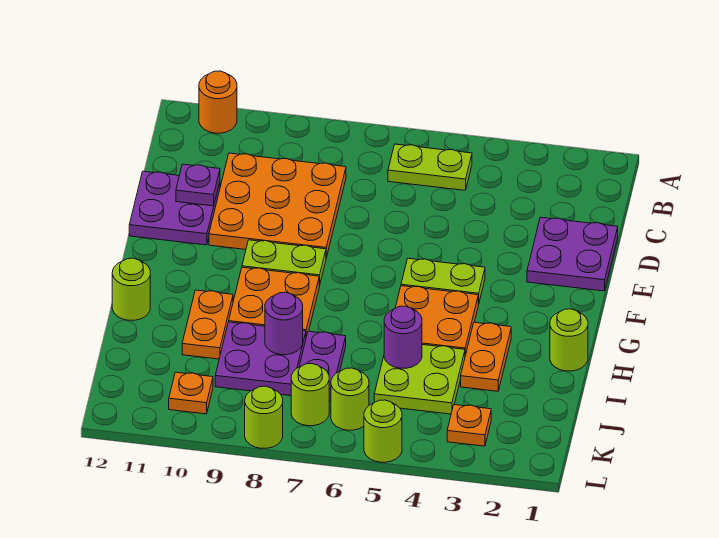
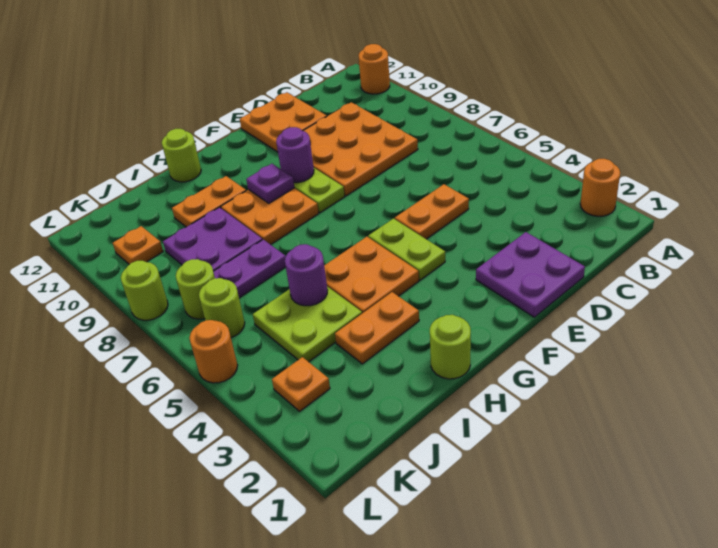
none -> orange 1x1 round brick [580,159,620,216]
lime 1x2 plate [388,144,472,190] -> none
none -> orange 1x2 plate [395,184,469,239]
purple 2x2 plate [129,171,220,245] -> orange 2x2 plate [240,92,327,152]
purple 1x1 plate [176,164,220,206] -> purple 1x1 plate moved to [246,164,294,203]
purple 1x1 round brick [265,292,303,355] -> purple 1x1 round brick moved to [276,127,314,183]
lime 1x1 round brick [364,400,402,462] -> orange 1x1 round brick [190,320,238,383]

